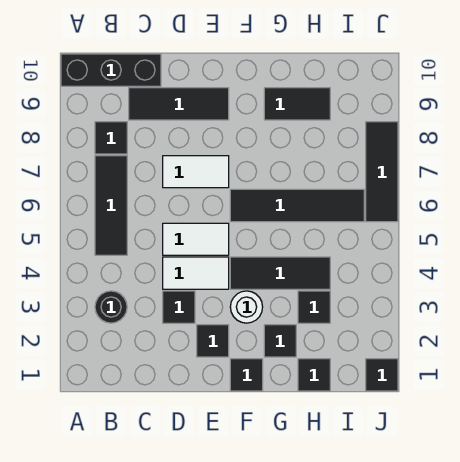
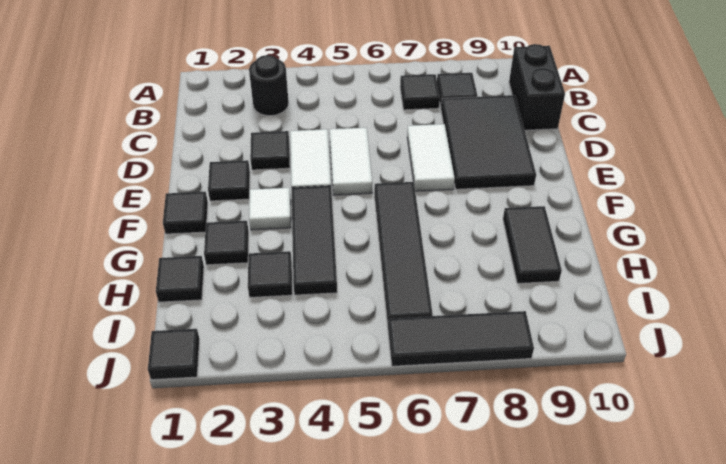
black 1x3 brick [61,54,161,86] -> black 1x2 brick [509,44,565,130]
black 1x3 tile [95,156,127,255] -> black 1x1 tile [400,74,440,110]
black 1x3 tile [129,88,229,120] -> black 2x3 tile [441,95,536,189]
white 1x1 round brick [230,291,263,323] -> white 1x1 tile [249,188,291,230]

